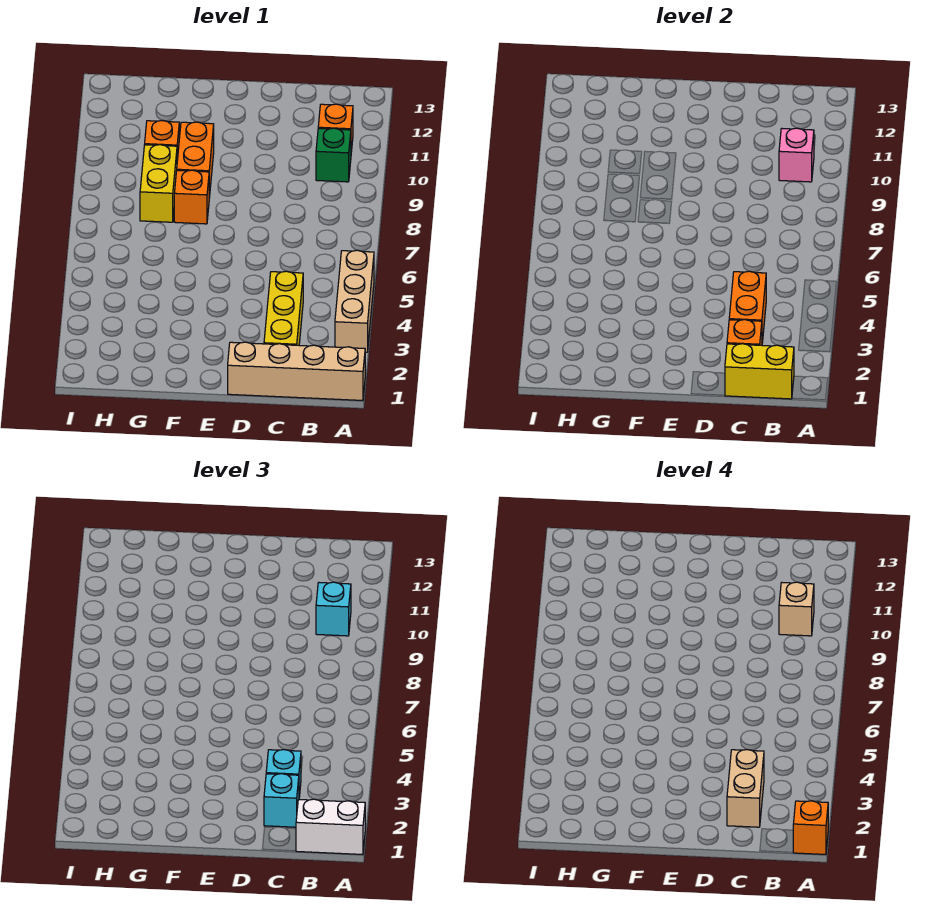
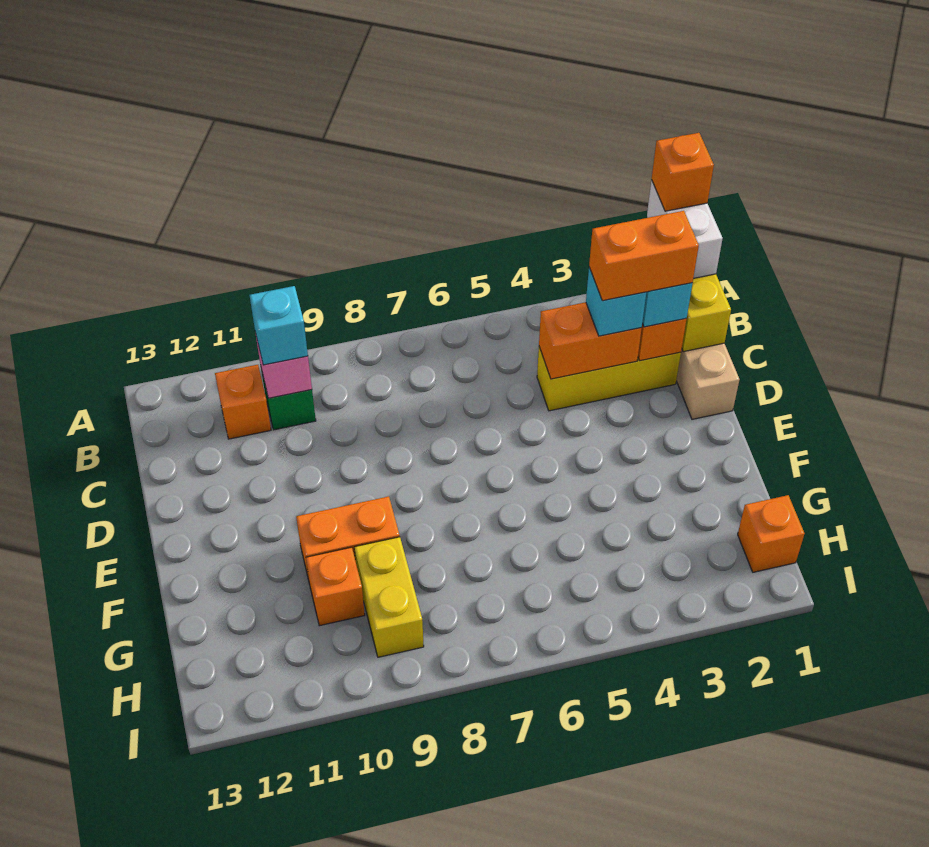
tan 1x3 brick [335,250,374,352] -> none
tan 1x1 brick [779,582,814,636] -> none
tan 1x2 brick [727,750,764,827] -> orange 1x2 brick [589,211,699,301]
orange 1x1 brick [174,170,209,224] -> orange 1x1 brick moved to [738,495,805,572]
yellow 1x2 brick [140,145,177,222] -> yellow 1x2 brick turned to [354,537,424,657]

